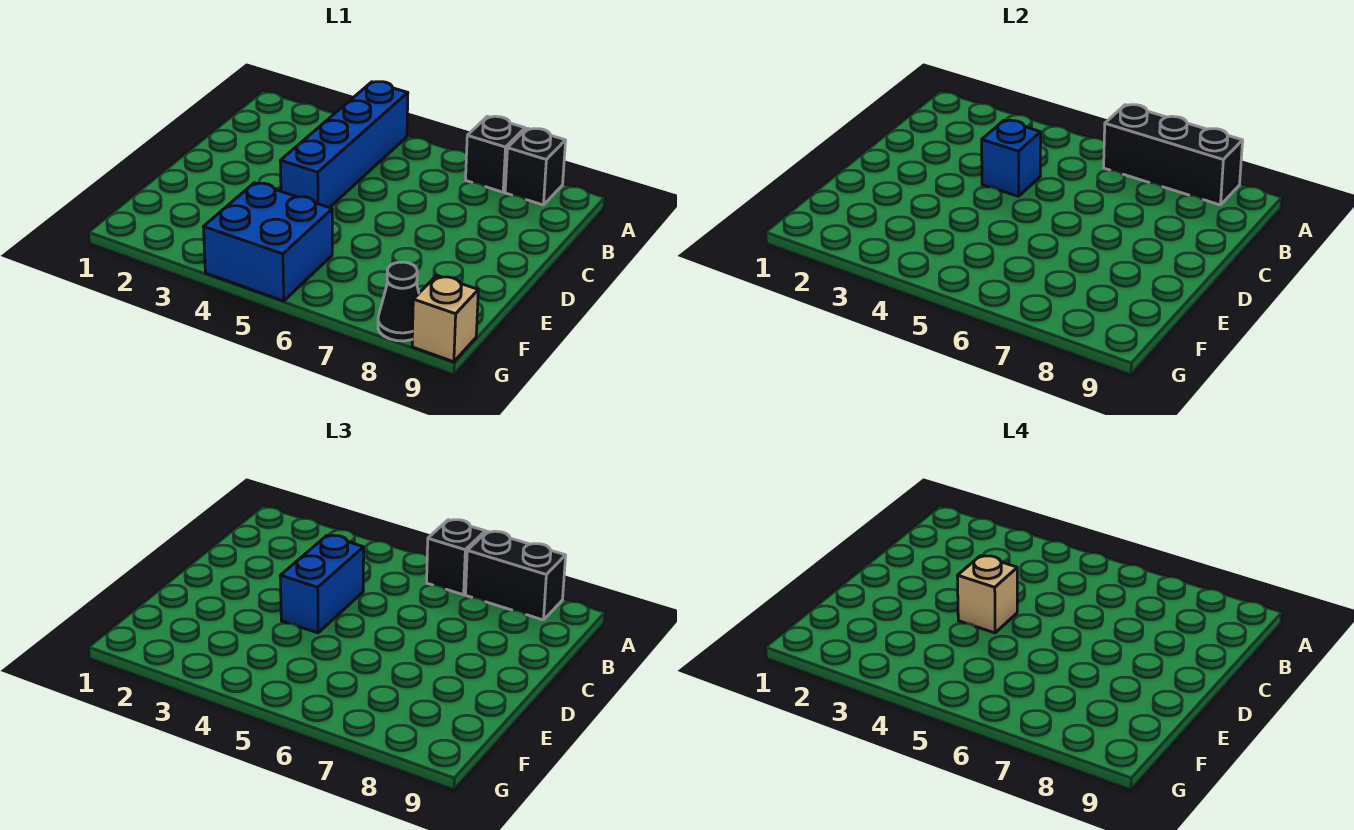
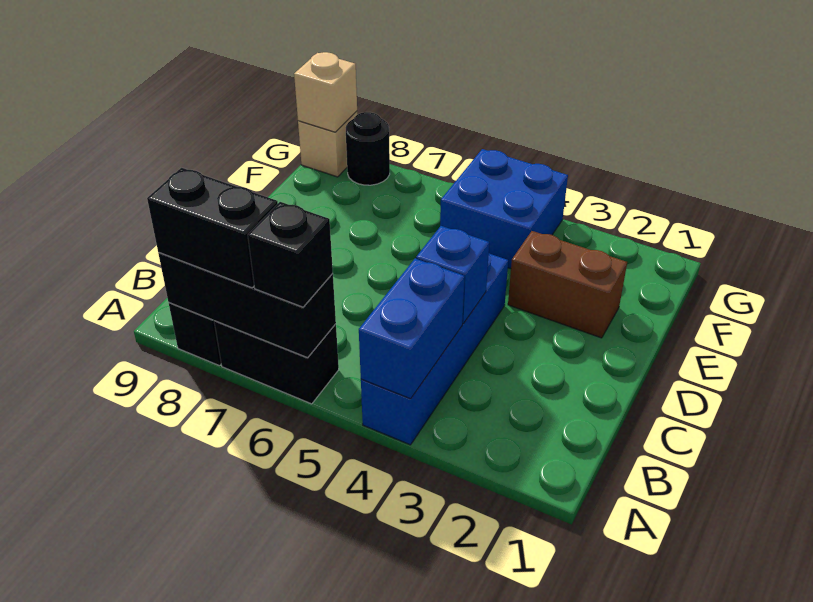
black 1x1 brick [466,116,525,192] -> black 1x2 brick [214,321,339,404]
blue 1x2 brick [280,535,364,633] -> blue 1x2 brick moved to [359,259,465,399]
tan 1x1 brick [957,556,1017,633] -> tan 1x1 brick moved to [294,52,357,132]
none -> brown 1x2 brick [508,231,627,338]
black 1x1 cone [378,262,419,341] -> black 1x1 round brick [346,112,390,185]

